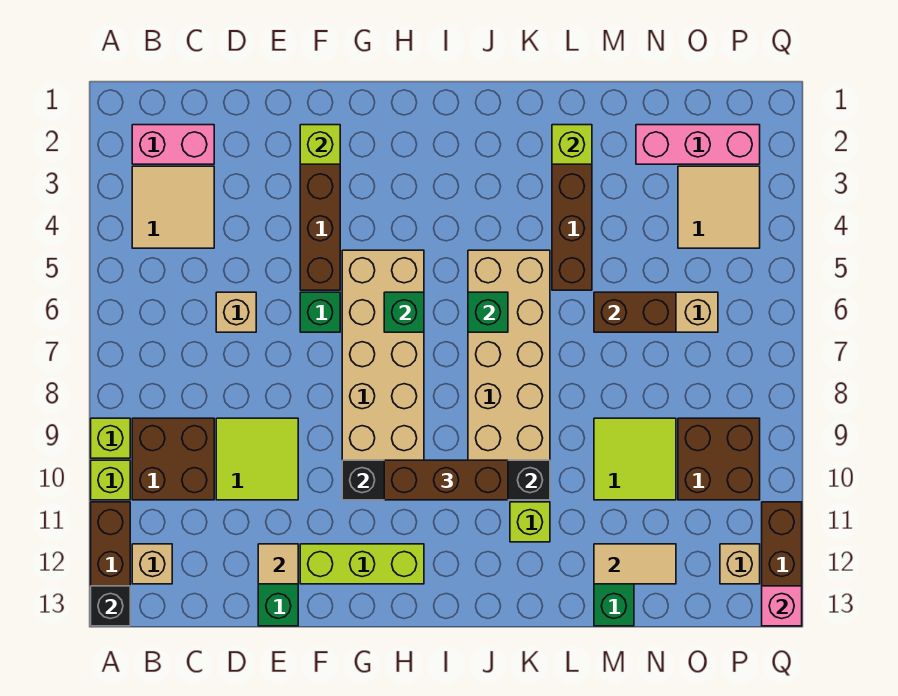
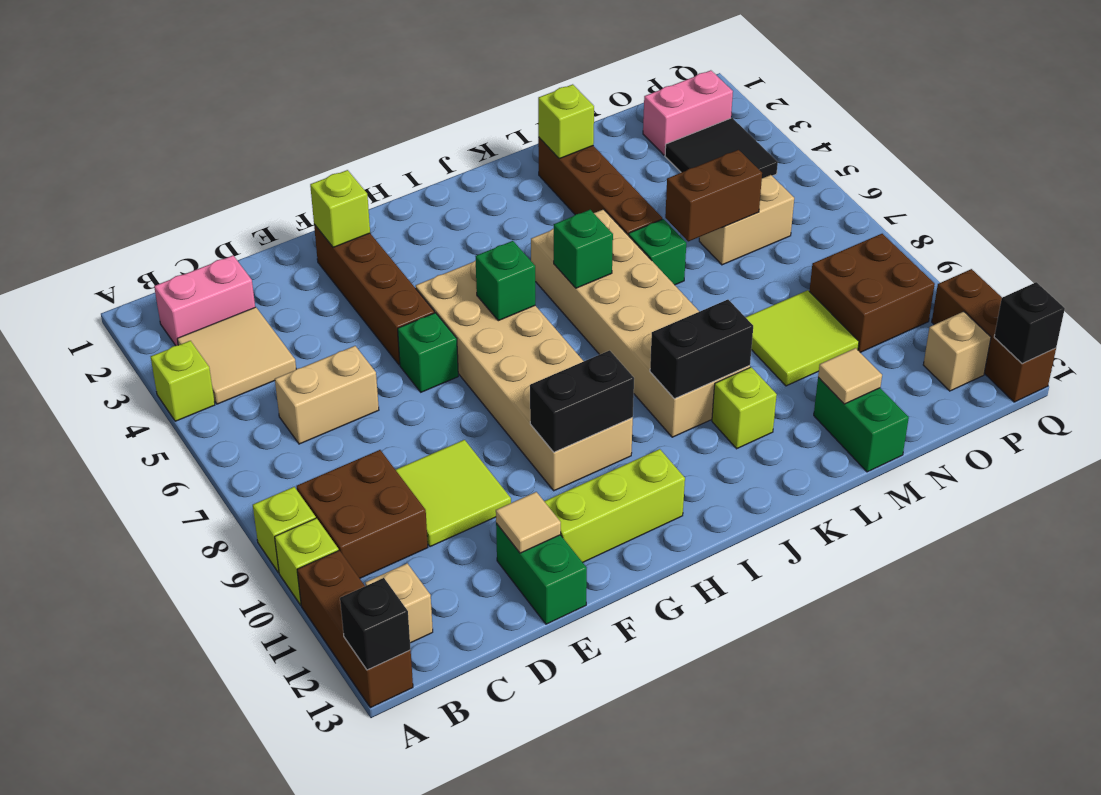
none -> lime 1x1 brick [151,341,215,421]
tan 1x1 brick [216,292,256,332] -> tan 1x2 brick [275,346,379,444]
brown 1x3 brick [384,460,508,500] -> none
none -> green 1x1 brick [629,219,686,285]
tan 1x2 tile [594,544,676,584] -> tan 1x1 tile [818,348,882,404]
pink 1x3 brick [636,125,760,164] -> pink 1x2 brick [643,70,733,155]
tan 2x2 tile [678,166,760,248] -> black 2x2 tile [665,118,778,178]
pink 1x1 brick [762,586,802,626] -> black 1x1 brick [994,282,1065,364]

